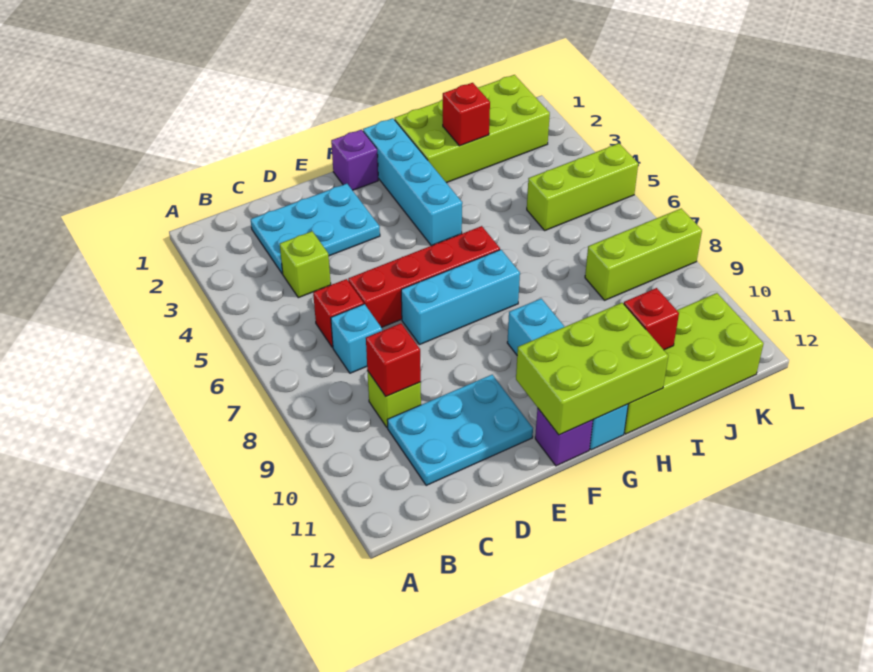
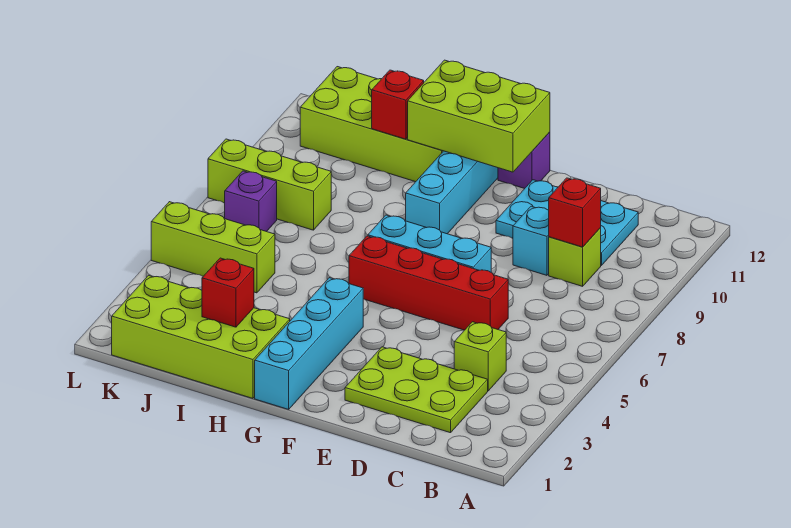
cyan 2x3 plate [251,184,380,274] -> lime 2x3 plate [345,347,488,433]
red 1x1 brick [313,279,364,347] -> none
cyan 1x1 brick [331,304,382,373] -> cyan 1x1 brick moved to [513,206,549,275]
purple 1x1 brick [331,130,378,190] -> purple 1x1 brick moved to [225,171,277,232]

